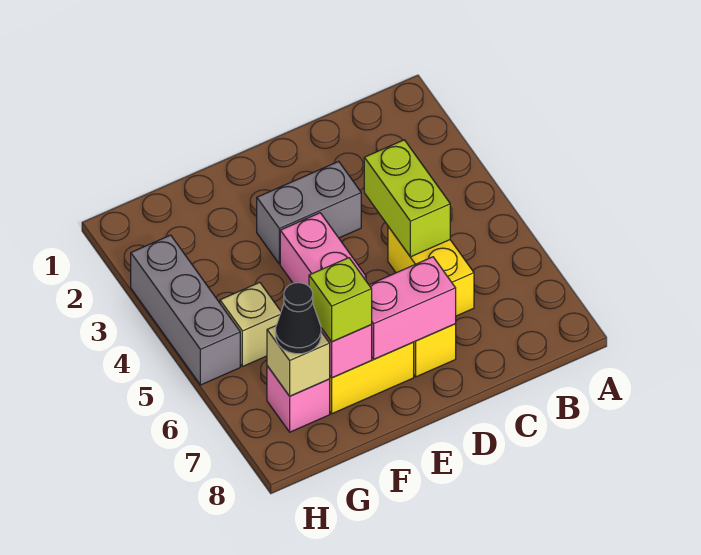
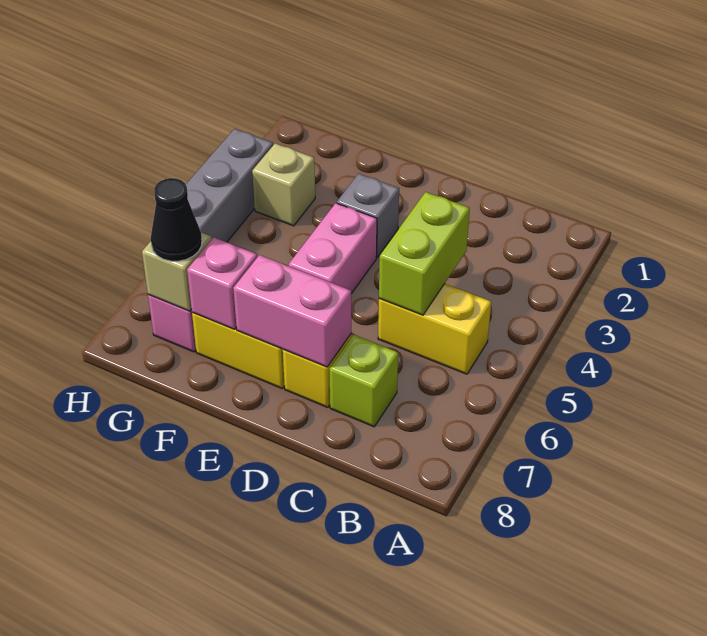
yellow 1x2 brick [388,227,474,316] -> yellow 1x2 brick turned to [378,284,491,374]
grey 1x2 brick [257,161,361,264] -> grey 1x1 brick [337,174,399,258]
lime 1x1 brick [309,258,372,342] -> lime 1x1 brick moved to [330,335,398,427]
tan 1x1 brick [220,282,281,367] -> tan 1x1 brick moved to [252,143,315,226]

